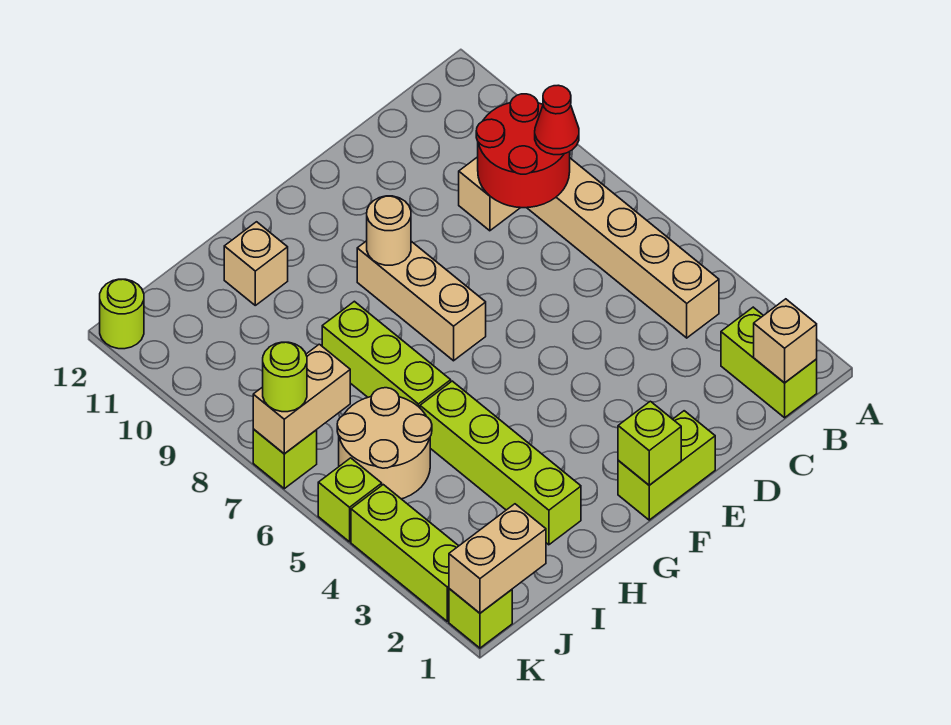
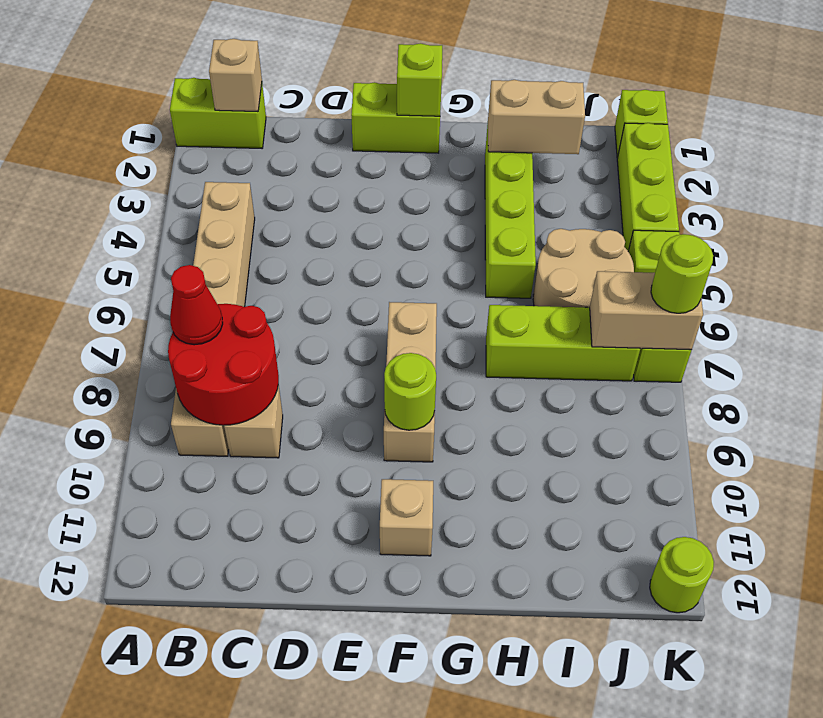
lime 1x2 brick [721,307,817,418] -> lime 1x2 brick turned to [170,78,266,148]
tan 1x1 round brick [367,196,411,265] -> lime 1x1 round brick [384,353,436,430]
lime 1x3 brick [322,301,451,408] -> lime 1x3 brick turned to [486,305,640,381]
tan 1x1 brick [224,222,288,305] -> tan 1x1 brick moved to [380,479,433,556]
tan 1x2 brick [449,504,546,613] -> tan 1x2 brick moved to [488,80,585,154]

